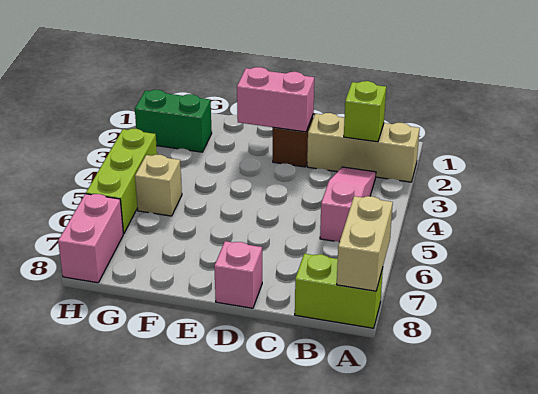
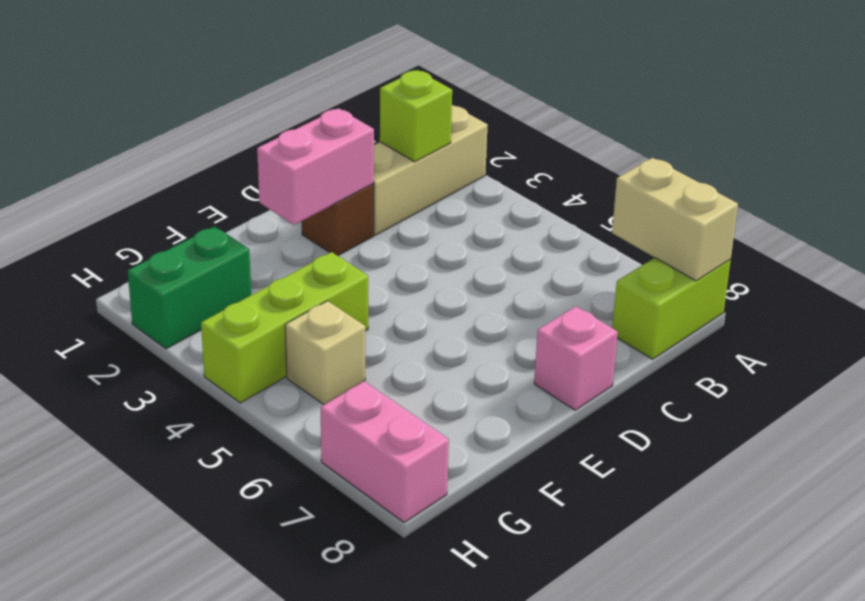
pink 1x3 slope [320,167,376,242] -> none
lime 1x3 brick [86,129,157,234] -> lime 1x3 brick turned to [201,252,368,403]

